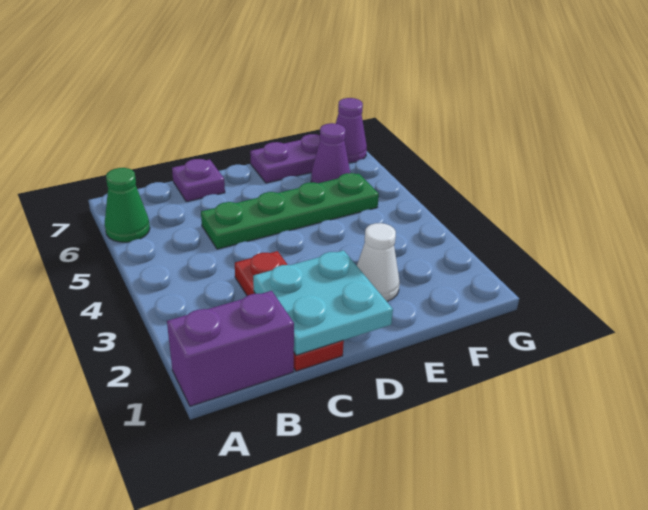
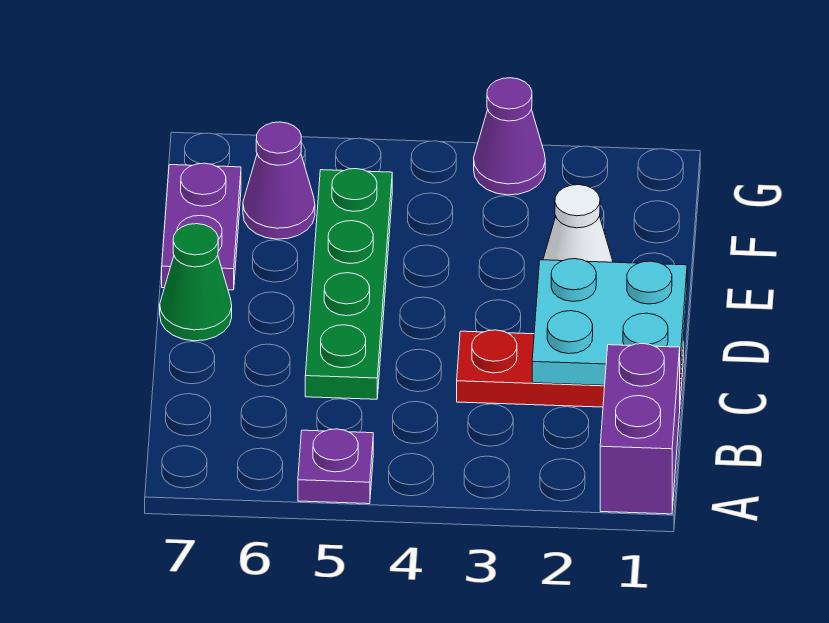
green 1x1 cone [105,168,150,242] -> green 1x1 cone moved to [160,224,232,341]
purple 1x1 plate [172,159,225,202] -> purple 1x1 plate moved to [298,429,373,504]
purple 1x1 cone [336,98,367,163] -> purple 1x1 cone moved to [474,78,545,195]

